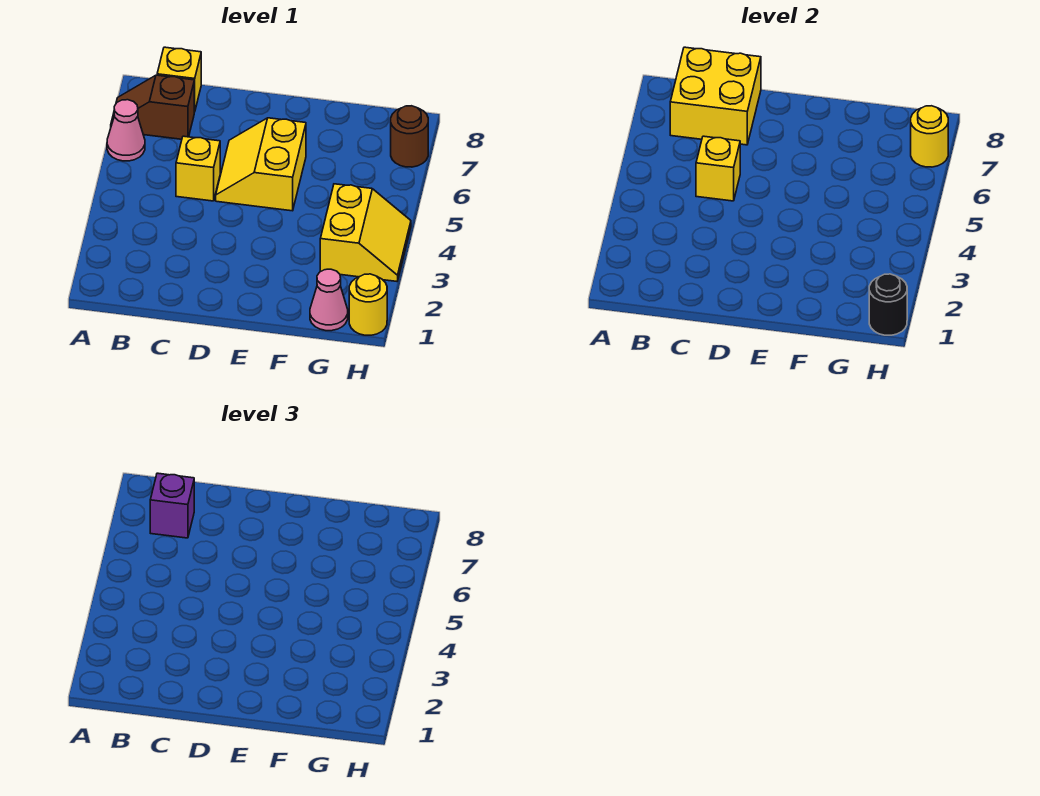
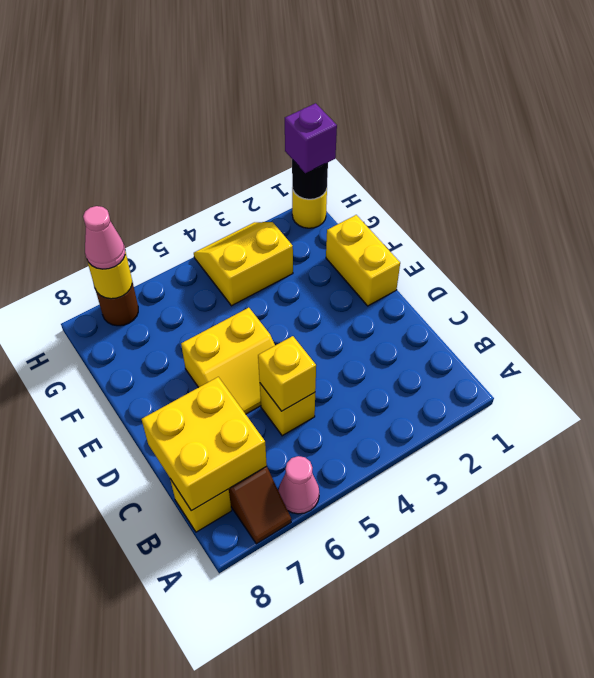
purple 1x1 brick [150,473,194,538] -> purple 1x1 brick moved to [285,103,337,173]
none -> yellow 1x2 brick [326,215,400,306]
pink 1x1 cone [310,269,348,331] -> pink 1x1 cone moved to [83,206,125,269]

